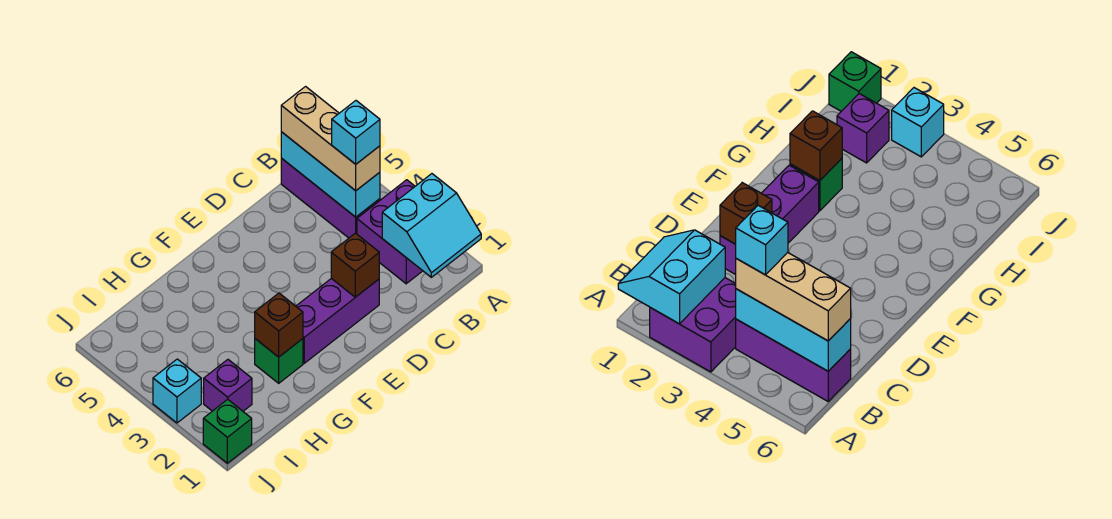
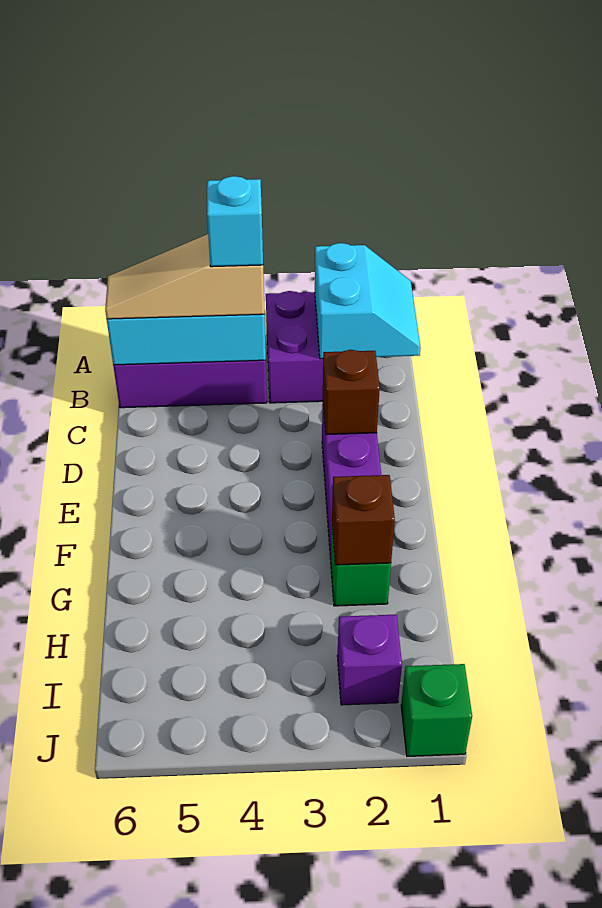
tan 1x3 brick [281,87,380,191] -> tan 1x3 slope [105,234,265,319]
cyan 1x1 brick [153,359,201,423] -> none

